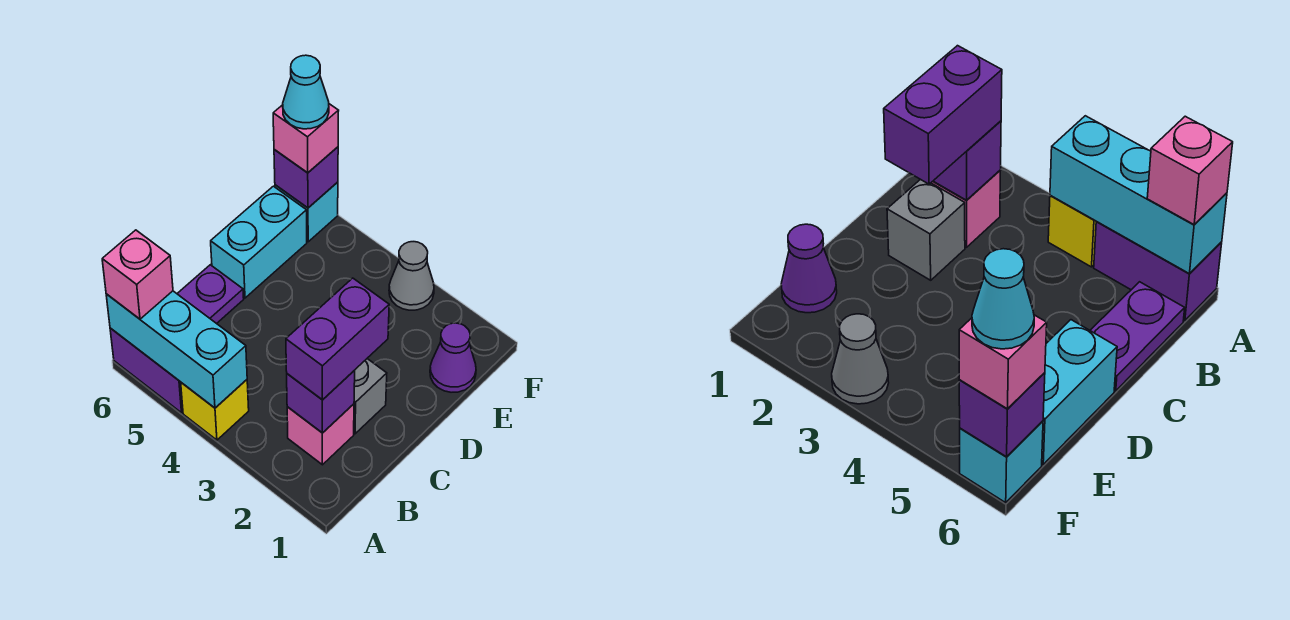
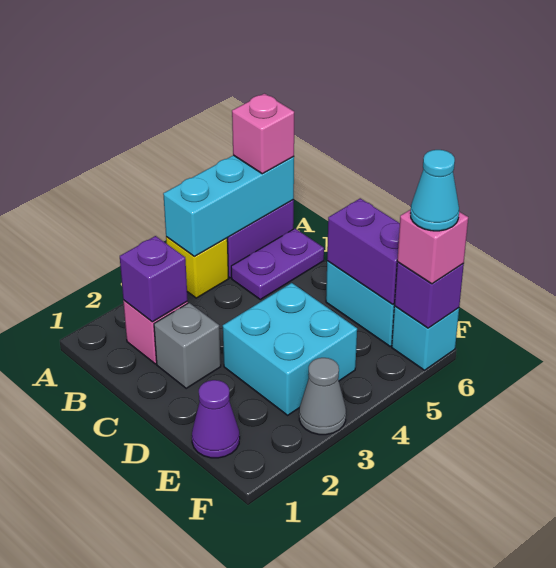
purple 1x2 brick [286,278,389,400] -> purple 1x2 brick moved to [327,198,400,304]
purple 1x2 plate [177,265,244,324] -> purple 1x2 plate turned to [231,229,324,299]
none -> cyan 2x2 brick [223,283,357,415]

